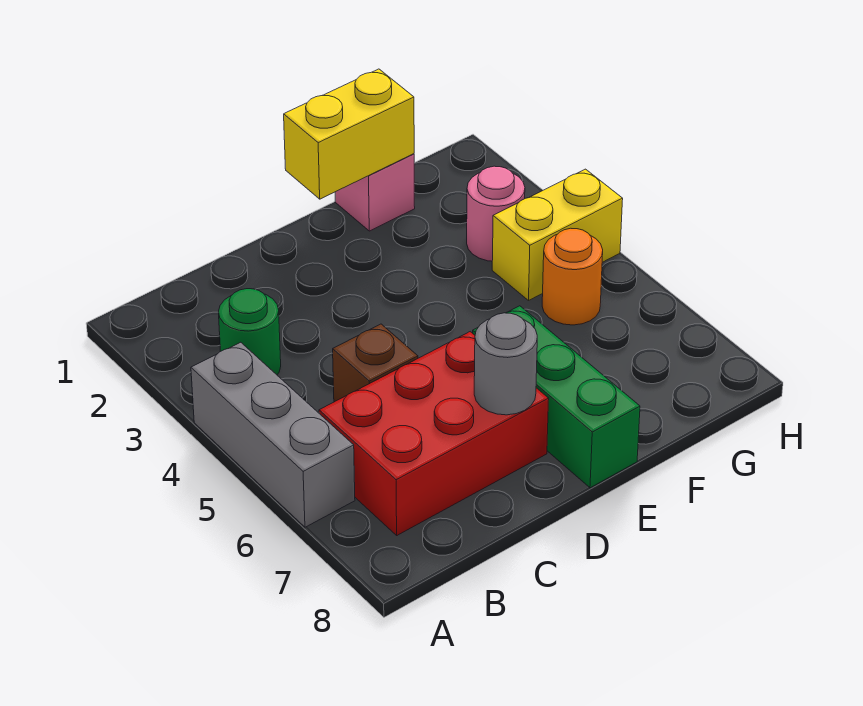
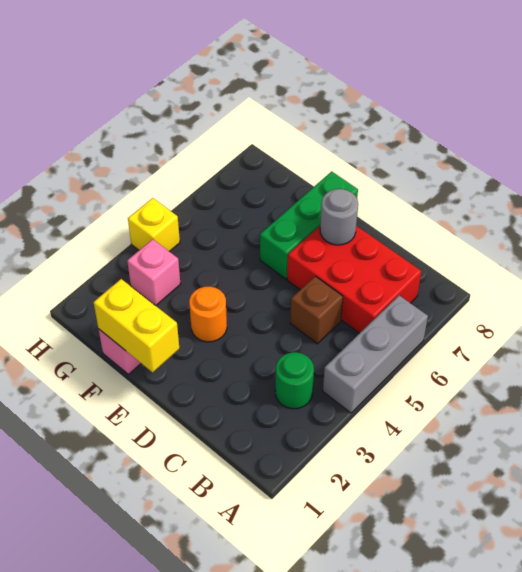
pink 1x1 round brick [467,166,525,261] -> pink 1x1 brick [127,239,180,306]
yellow 1x2 brick [492,169,623,300] -> yellow 1x1 brick [128,198,180,252]
orange 1x1 round brick [542,228,603,325] -> orange 1x1 round brick moved to [189,287,227,342]

